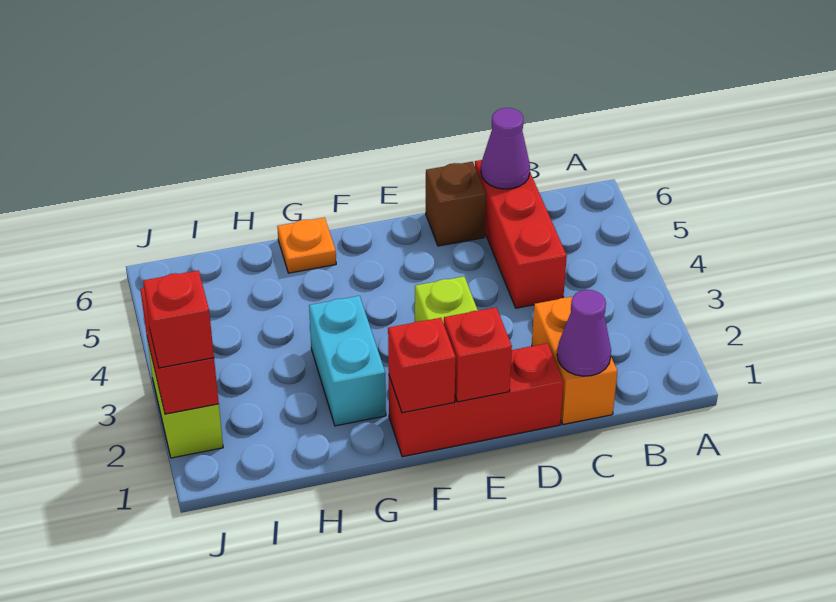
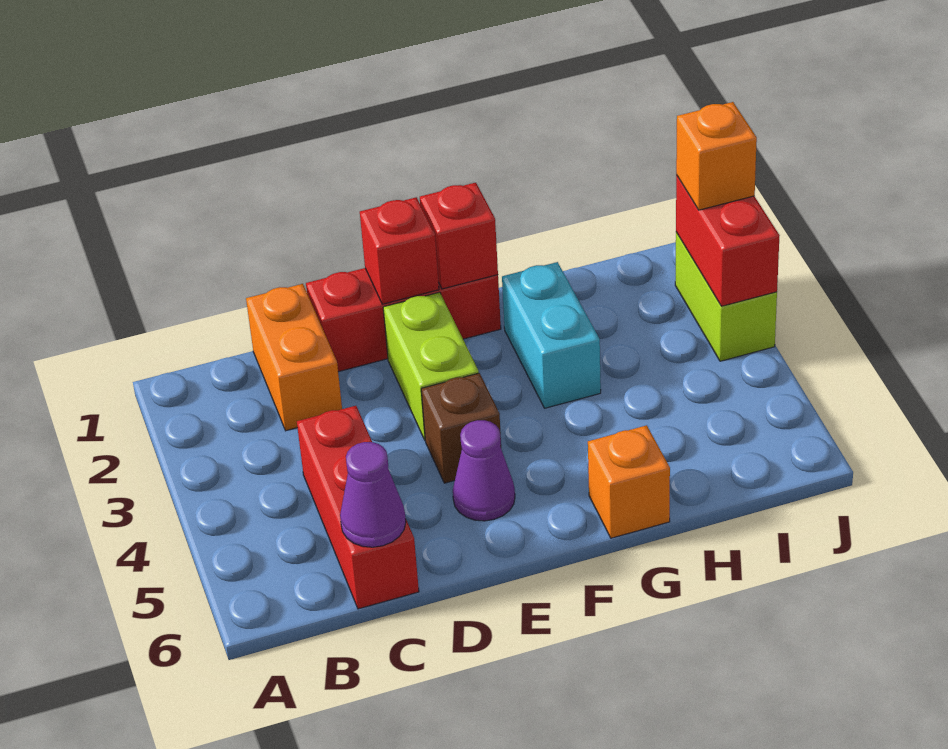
purple 1x1 cone [557,290,611,376] -> purple 1x1 cone moved to [453,420,515,521]
brown 1x1 brick [426,162,486,246] -> brown 1x1 brick moved to [421,373,501,483]
orange 1x1 plate [277,217,336,273] -> orange 1x1 brick [588,425,670,538]
red 1x1 brick [143,270,214,368] -> orange 1x1 brick [676,102,757,210]

